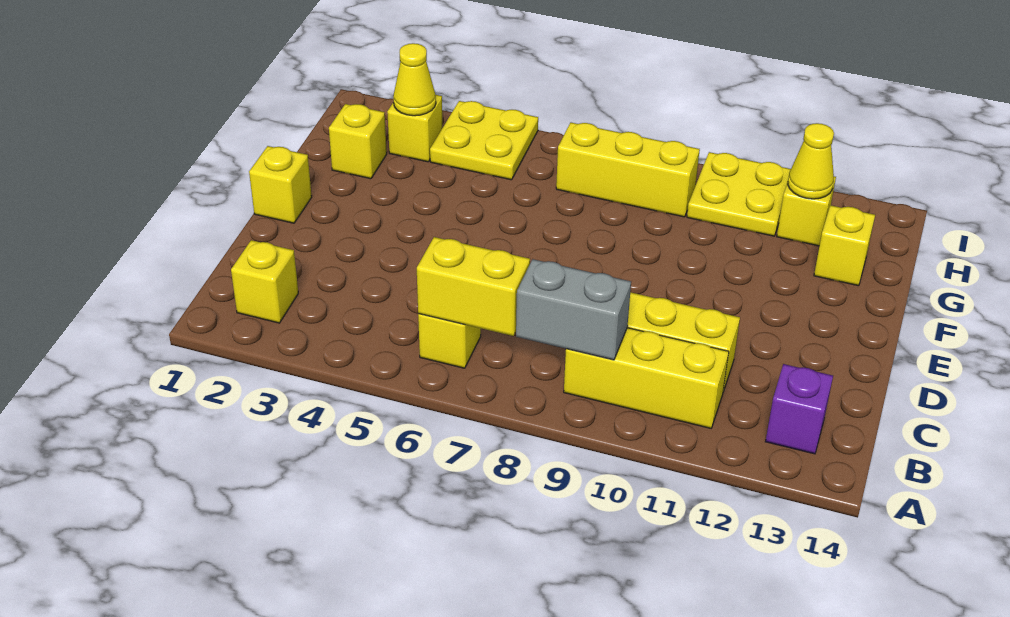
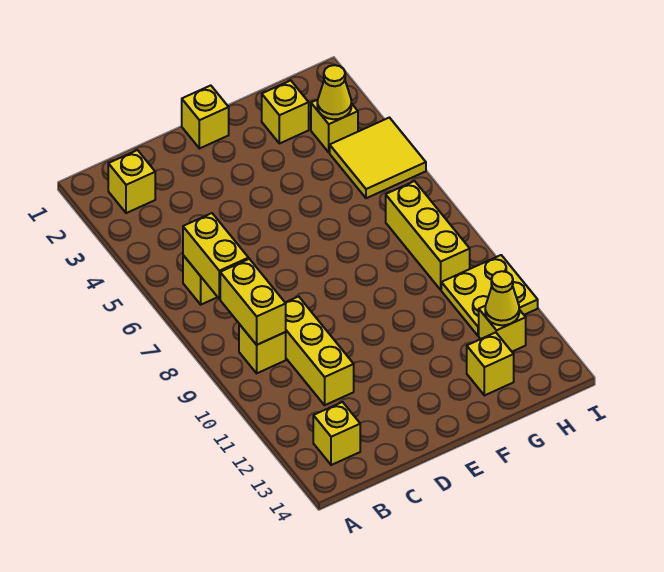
grey 1x2 brick [516,259,631,360] -> yellow 1x2 brick [220,259,286,345]
yellow 1x3 brick [564,328,729,428] -> yellow 1x1 brick [239,324,286,373]
purple 1x1 brick [765,364,833,454] -> yellow 1x1 brick [313,402,360,465]
yellow 2x2 plate [430,101,538,180] -> yellow 2x2 tile [330,118,426,198]

